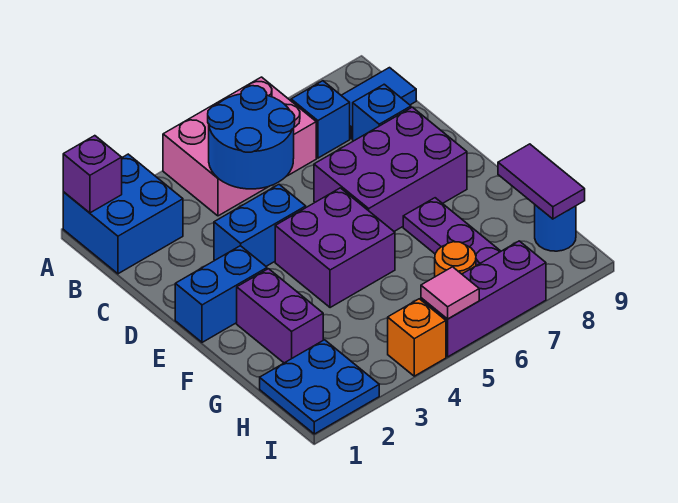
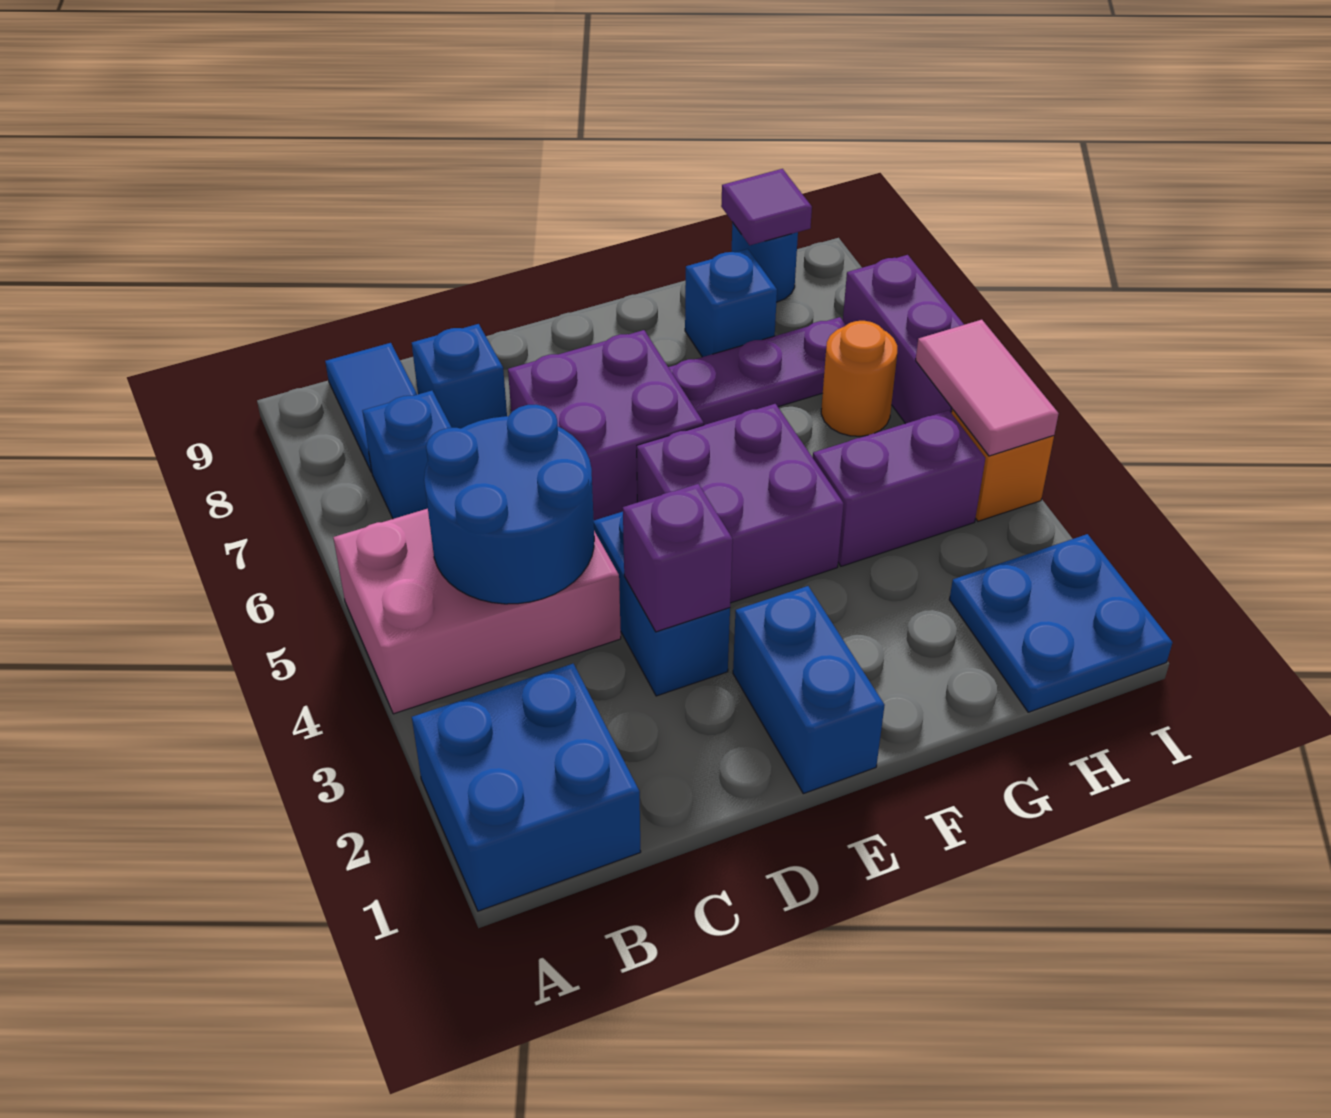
purple 1x1 brick [63,136,122,213] -> purple 1x1 brick moved to [623,484,733,632]
pink 2x3 brick [163,77,316,216] -> pink 2x3 brick turned to [333,509,621,714]
purple 2x3 brick [314,107,467,231] -> purple 2x2 brick [508,330,704,520]
purple 1x2 brick [237,269,323,363] -> purple 1x2 brick moved to [813,410,985,566]
none -> blue 1x1 brick [685,249,777,357]
purple 1x2 tile [498,144,585,219] -> purple 1x1 tile [721,169,812,245]
pink 1x1 tile [421,267,479,319] -> pink 1x2 tile [916,320,1059,456]

